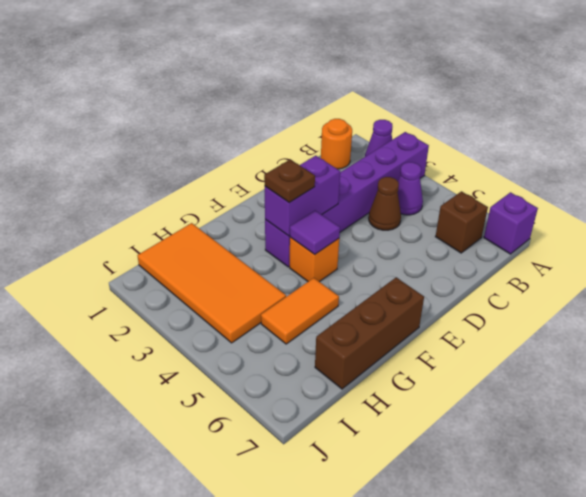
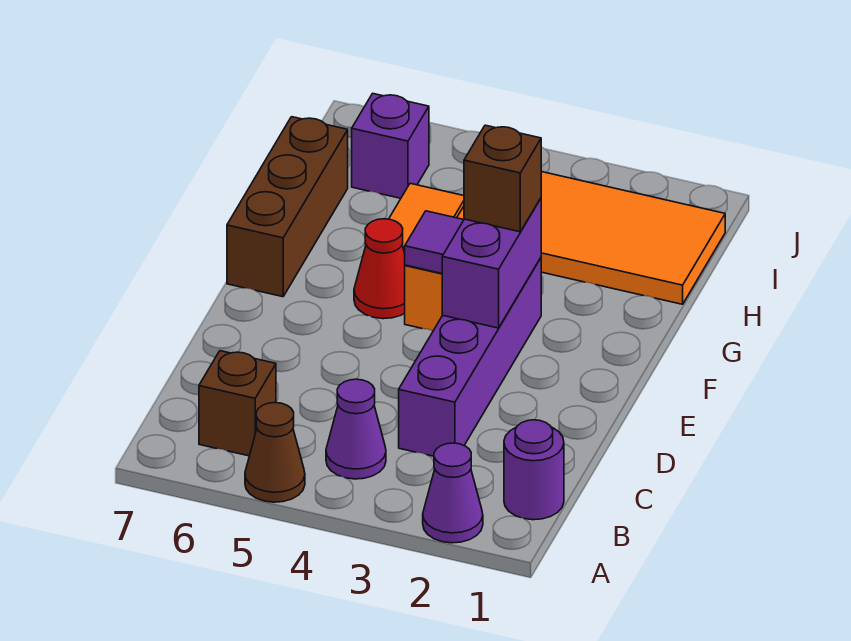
purple 1x6 brick [265,132,429,267] -> purple 1x4 brick [399,258,541,456]
purple 1x1 brick [484,192,538,254] -> purple 1x1 brick moved to [352,93,429,198]
orange 1x1 round brick [321,119,352,169] -> purple 1x1 round brick [504,420,564,520]
brown 1x1 cone [369,177,401,230] -> brown 1x1 cone moved to [245,403,305,502]
brown 1x1 plate [264,159,315,203] -> brown 1x1 brick [464,125,541,232]
none -> red 1x1 cone [354,219,405,319]

